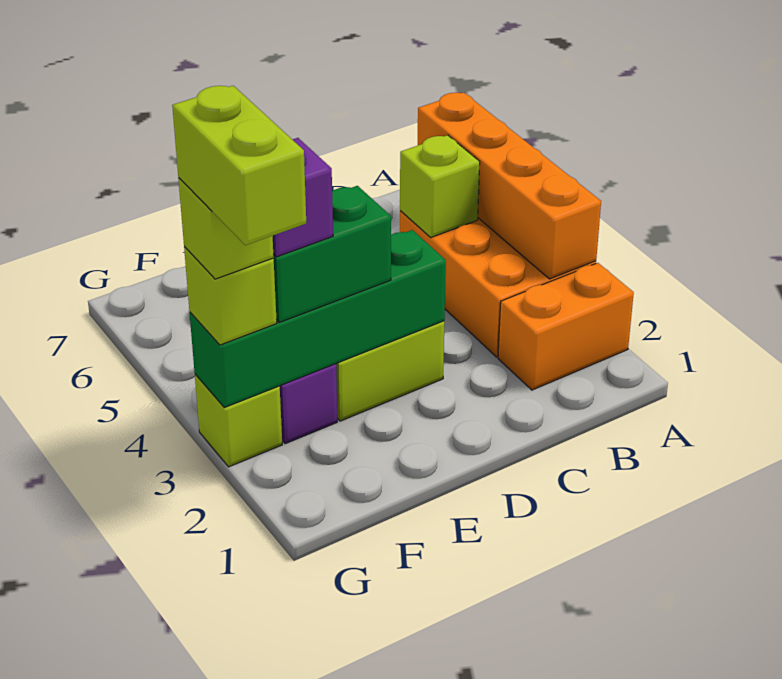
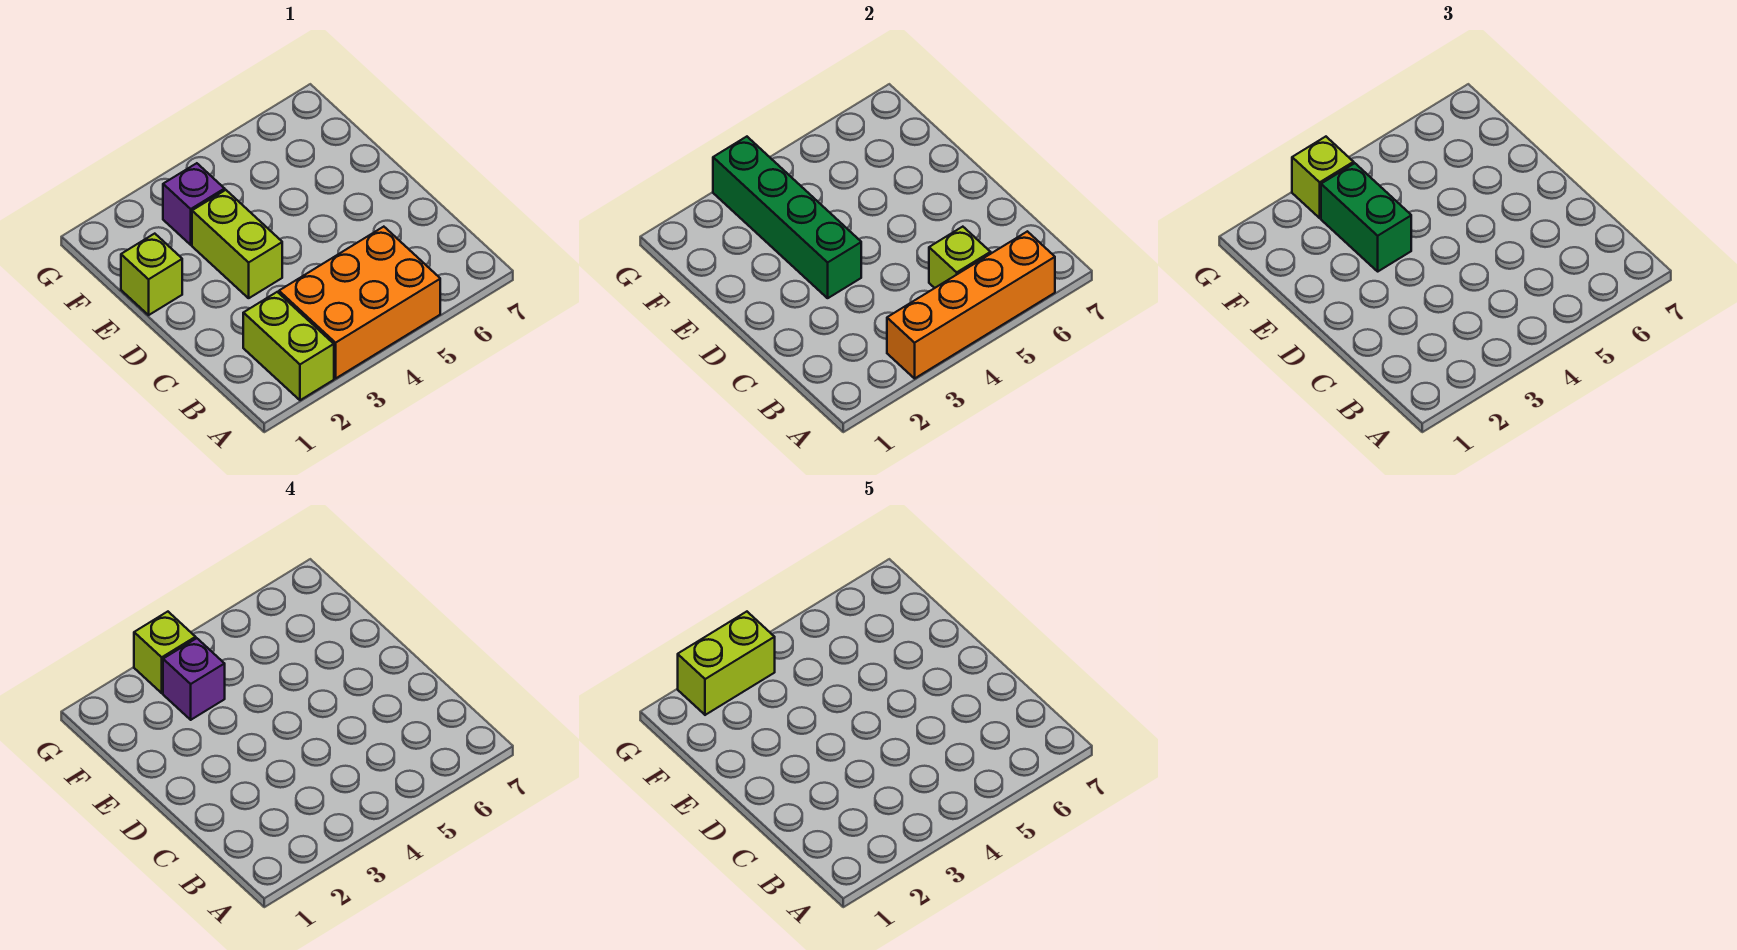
orange 1x2 brick [498,263,634,390] -> lime 1x2 brick [243,292,334,400]
lime 1x1 brick [195,374,282,467] -> lime 1x1 brick moved to [121,234,182,315]

